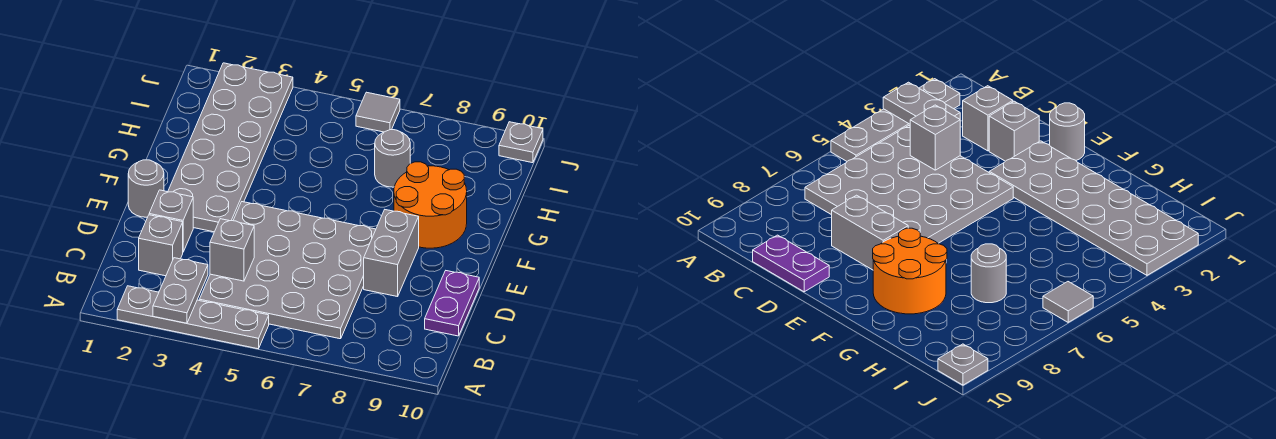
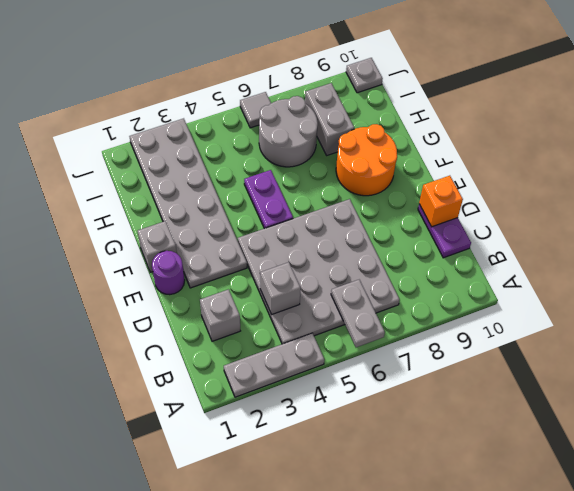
grey 1x4 plate [117,286,269,349] -> grey 1x3 plate [224,333,324,397]
grey 1x2 plate [153,258,208,323] -> grey 1x2 plate moved to [331,280,385,347]
grey 1x1 brick [149,190,193,252] -> grey 1x1 brick moved to [138,221,177,272]
grey 1x2 brick [364,210,419,297] -> grey 1x2 brick moved to [305,83,354,155]
none -> orange 1x1 brick [419,176,463,227]
grey 1x1 round brick [128,160,164,217] -> purple 1x1 round brick [152,251,185,295]
none -> purple 1x2 plate [244,170,293,229]
grey 1x1 round brick [375,130,410,187] -> grey 2x2 round brick [259,96,318,167]

